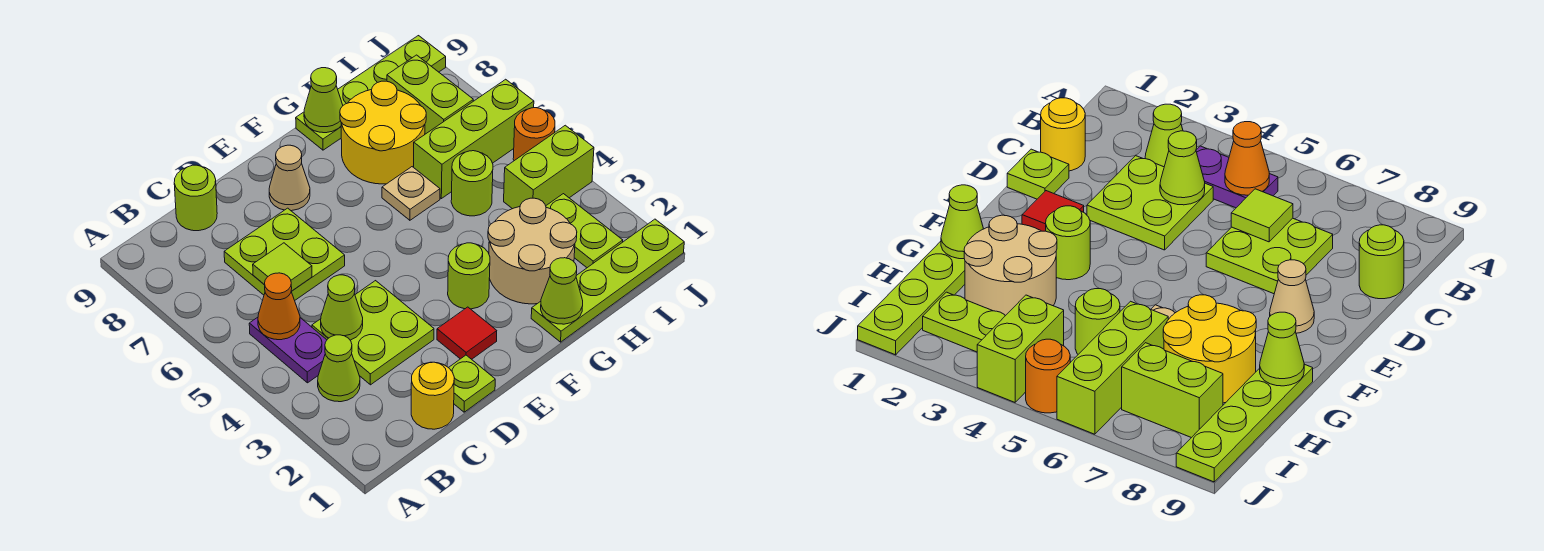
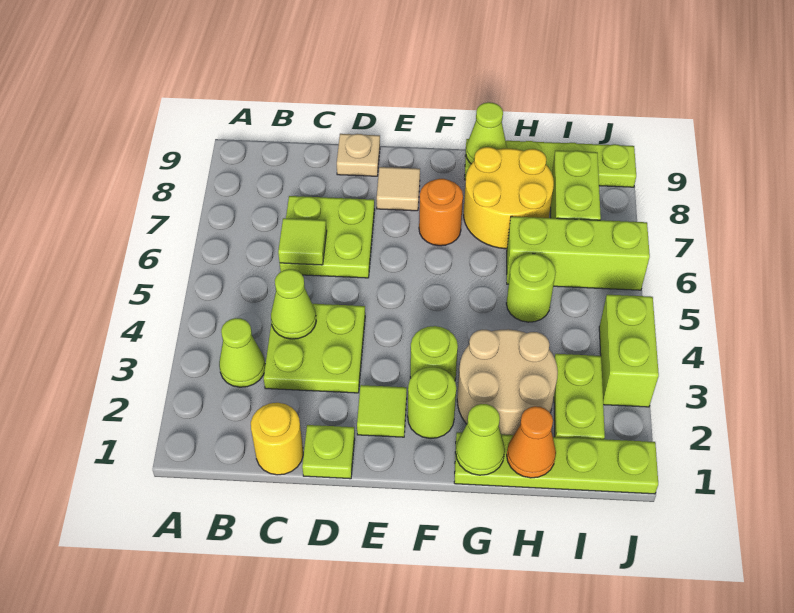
purple 1x2 plate [249,317,327,383] -> none
orange 1x1 cone [258,273,300,340] -> orange 1x1 cone moved to [507,406,556,478]
lime 1x1 round brick [174,165,217,231] -> lime 1x1 round brick moved to [408,367,456,438]
red 1x1 tile [437,307,497,359] -> lime 1x1 tile [357,385,407,437]
tan 1x1 cone [269,145,310,211] -> tan 1x1 tile [377,167,420,211]
tan 1x1 plate [382,167,440,220] -> tan 1x1 plate moved to [337,134,380,176]
lime 1x2 brick [504,125,594,209] -> lime 1x2 brick turned to [599,295,659,407]
orange 1x1 round brick [513,108,555,161] -> orange 1x1 round brick moved to [419,179,463,246]

